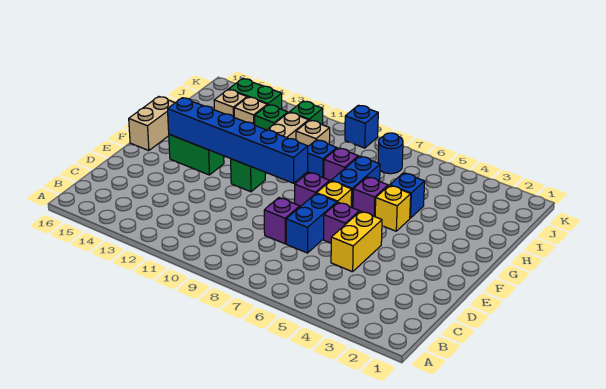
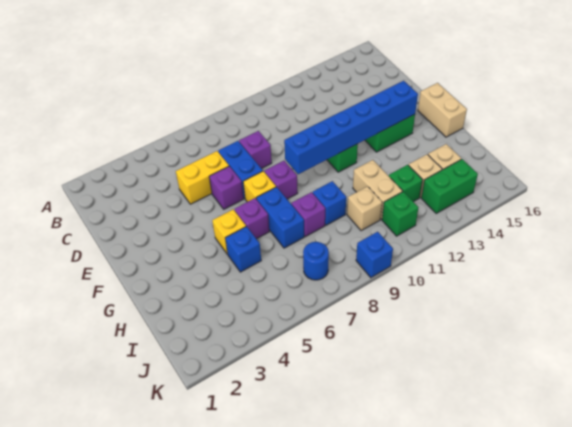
yellow 1x2 brick [331,211,382,272] -> yellow 1x2 brick turned to [176,151,229,204]

